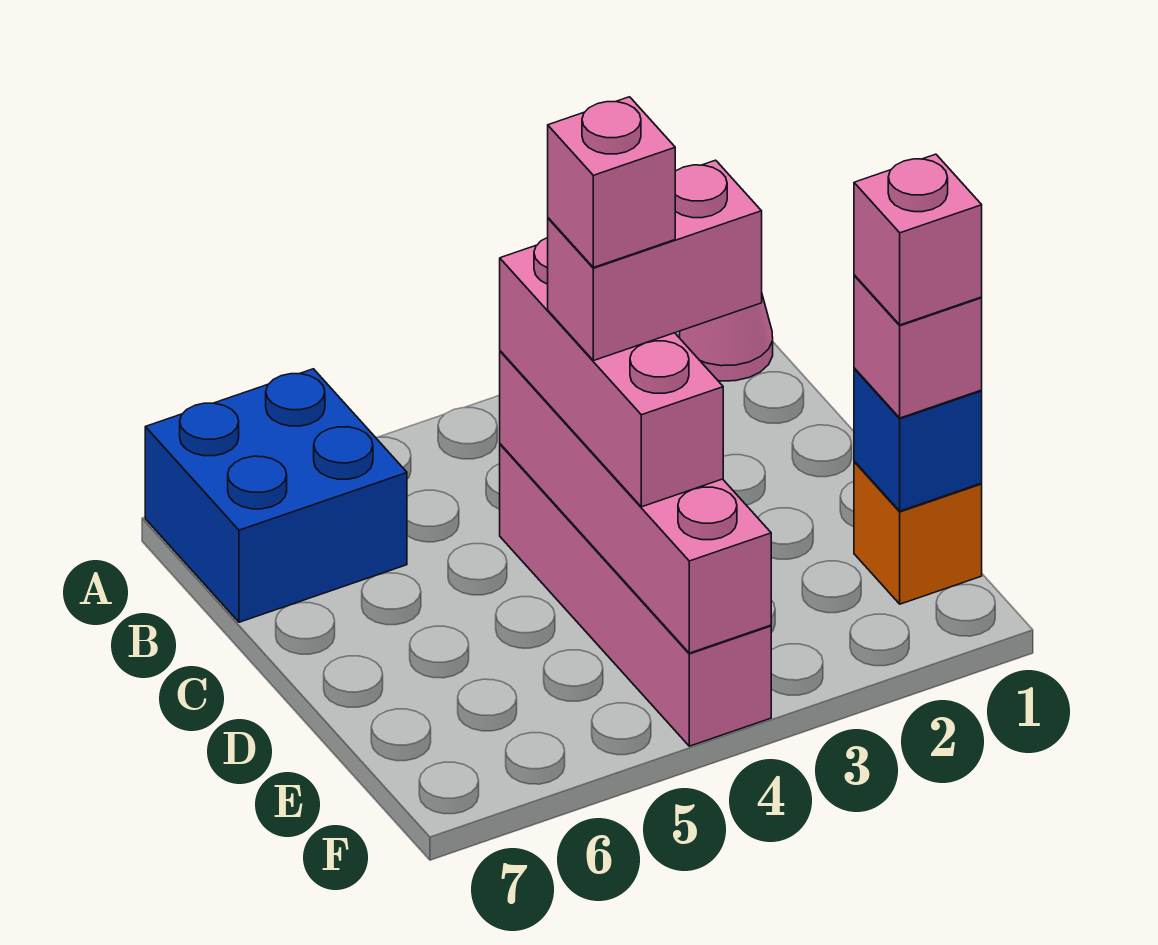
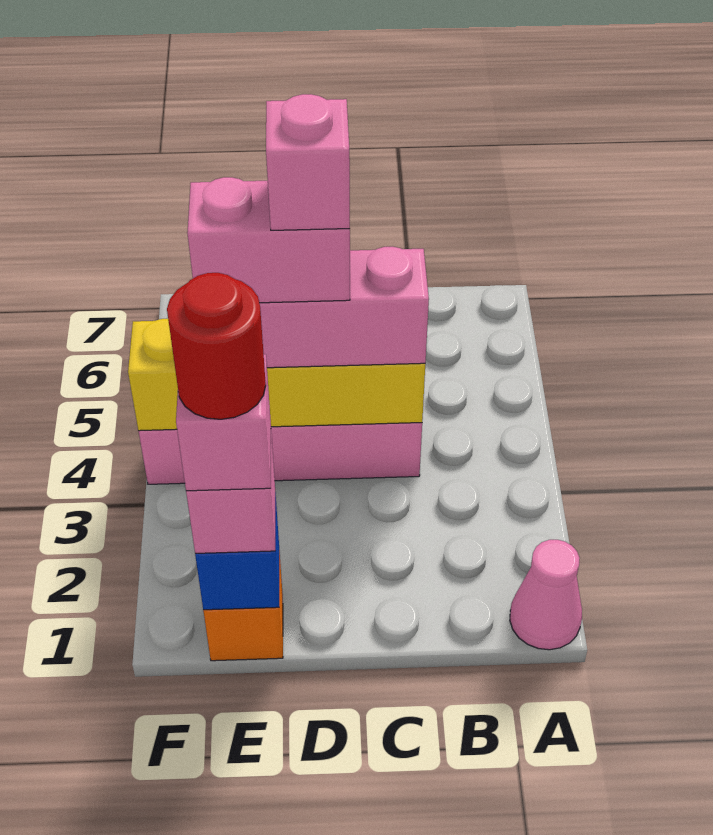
blue 2x2 brick [145,369,407,622] -> none
pink 1x4 brick [500,351,771,653] -> yellow 1x4 brick [128,319,425,431]
pink 1x2 brick [548,160,762,361] -> pink 1x2 brick turned to [187,177,350,303]
none -> red 1x1 round brick [167,273,266,419]

